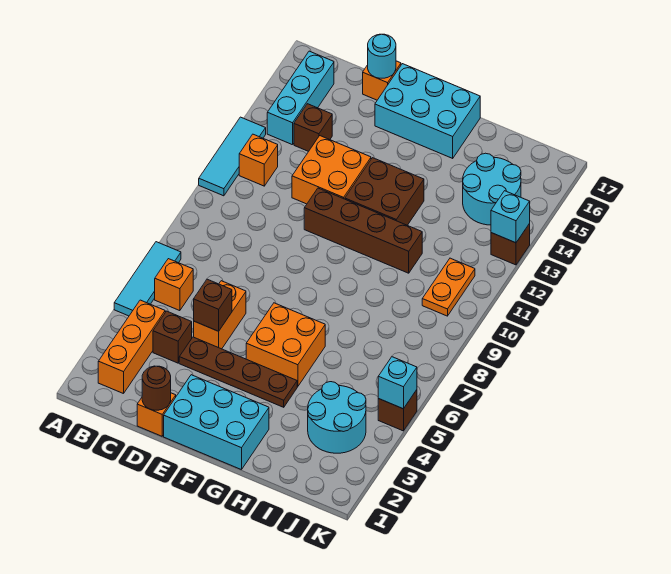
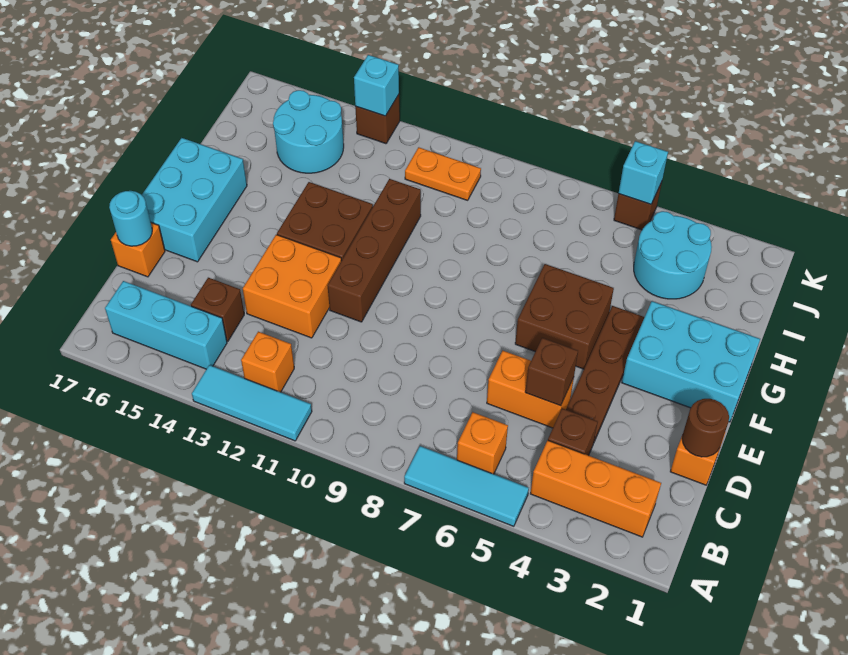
cyan 2x3 brick [164,375,269,470] -> cyan 2x3 brick turned to [622,301,760,422]
orange 2x2 brick [246,303,325,387] -> brown 2x2 brick [515,264,614,369]

